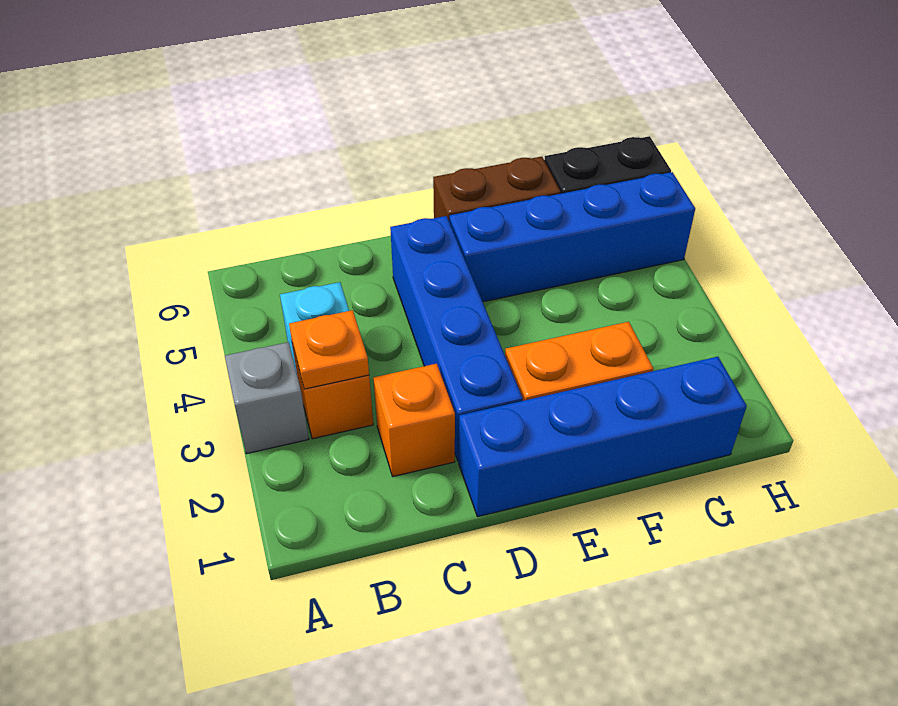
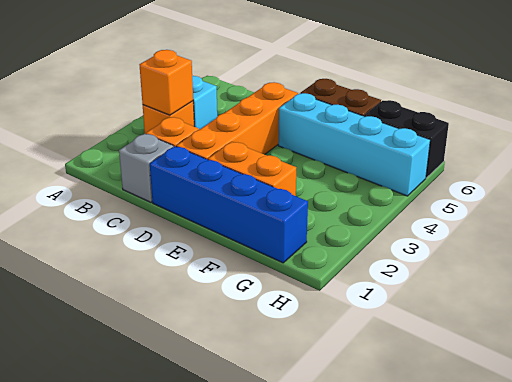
grey 1x1 brick [225,342,309,454] -> grey 1x1 brick moved to [119,134,174,202]
orange 1x1 plate [289,310,369,389] -> orange 1x1 brick [139,50,193,115]
blue 1x4 brick [390,216,523,461] -> orange 1x4 brick [176,82,298,160]
blue 1x4 brick [449,172,695,302] -> cyan 1x4 brick [278,93,430,196]

